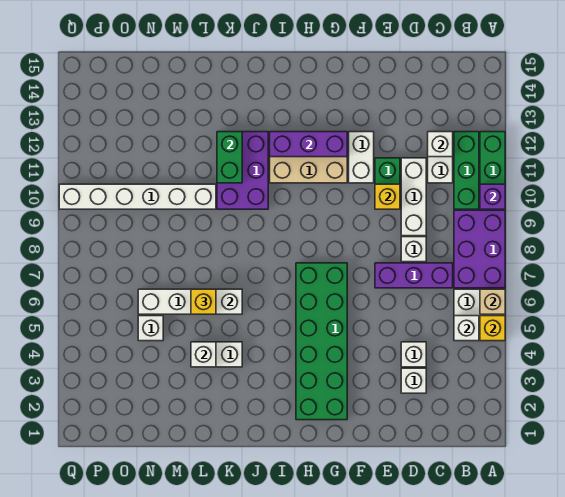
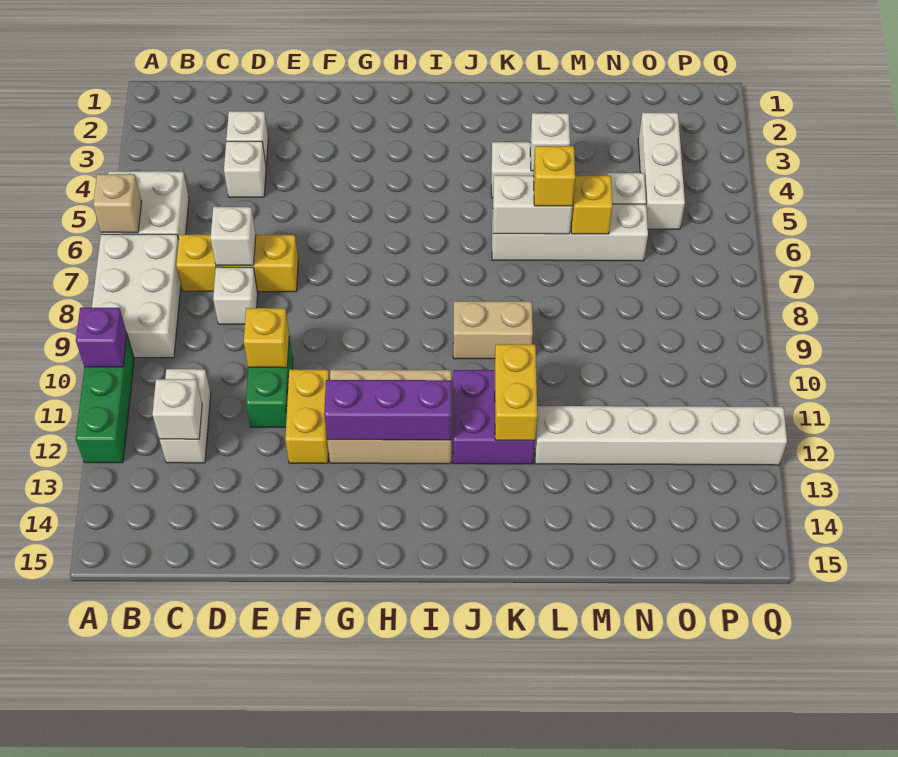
yellow 1x1 brick [480,316,505,341] -> yellow 1x1 brick moved to [571,175,612,234]
purple 2x3 brick [454,210,505,288] -> white 2x3 brick [92,234,181,358]
white 1x1 brick [454,316,479,341] -> white 1x1 brick moved to [211,207,256,265]
green 1x3 brick [454,132,479,209] -> none
purple 1x3 brick [375,263,453,288] -> yellow 1x3 brick [176,235,298,292]
white 1x3 brick [401,158,426,236] -> white 1x3 brick moved to [638,113,685,229]
white 1x2 brick [349,132,374,183] -> yellow 1x2 brick [285,369,329,463]
green 2x6 brick [296,263,347,420] -> none
none -> tan 1x2 brick [453,301,533,359]
purple 2x3 brick [217,132,268,209] -> purple 2x2 brick [453,370,535,464]
green 1x2 brick [217,132,242,183] -> yellow 1x2 brick [495,344,537,440]
white 1x6 brick [59,184,216,209] -> white 1x6 brick moved to [535,406,787,465]

